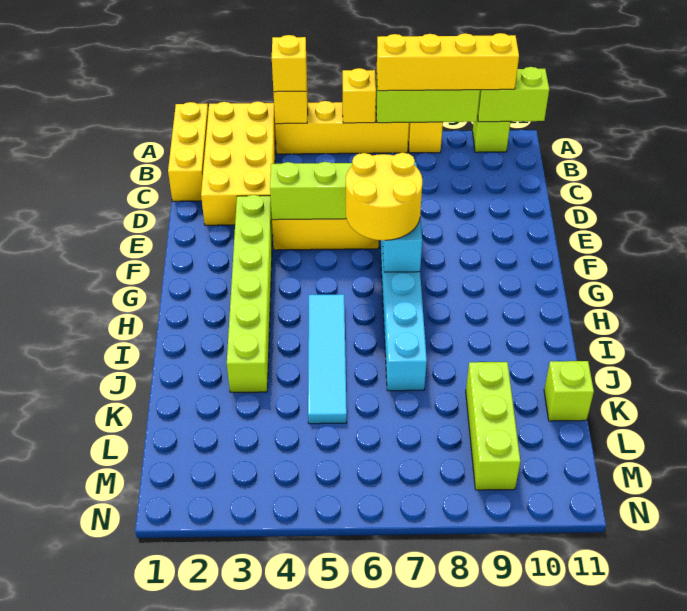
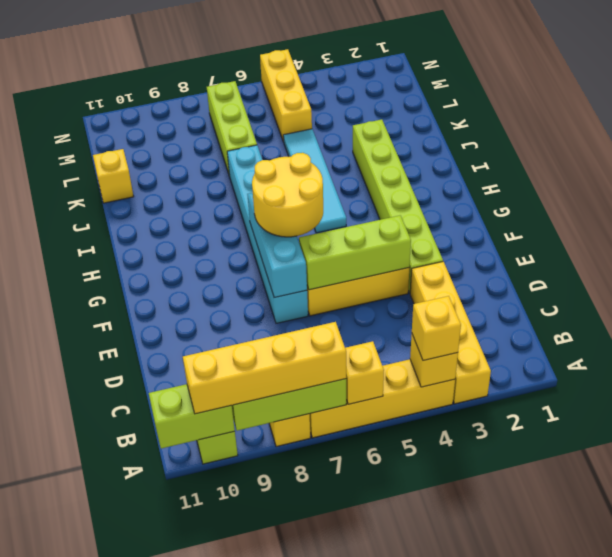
yellow 1x3 brick [168,102,208,201] -> yellow 1x3 brick moved to [260,49,312,142]
yellow 2x4 brick [201,102,276,225] -> yellow 1x4 brick [410,262,491,404]
lime 1x3 brick [466,362,520,490] -> lime 1x3 brick moved to [207,81,257,177]
lime 1x1 brick [544,361,594,421] -> yellow 1x1 brick [93,149,134,203]

